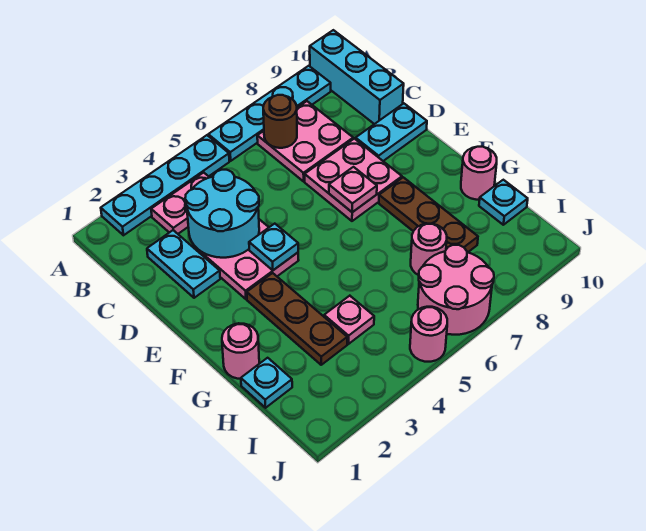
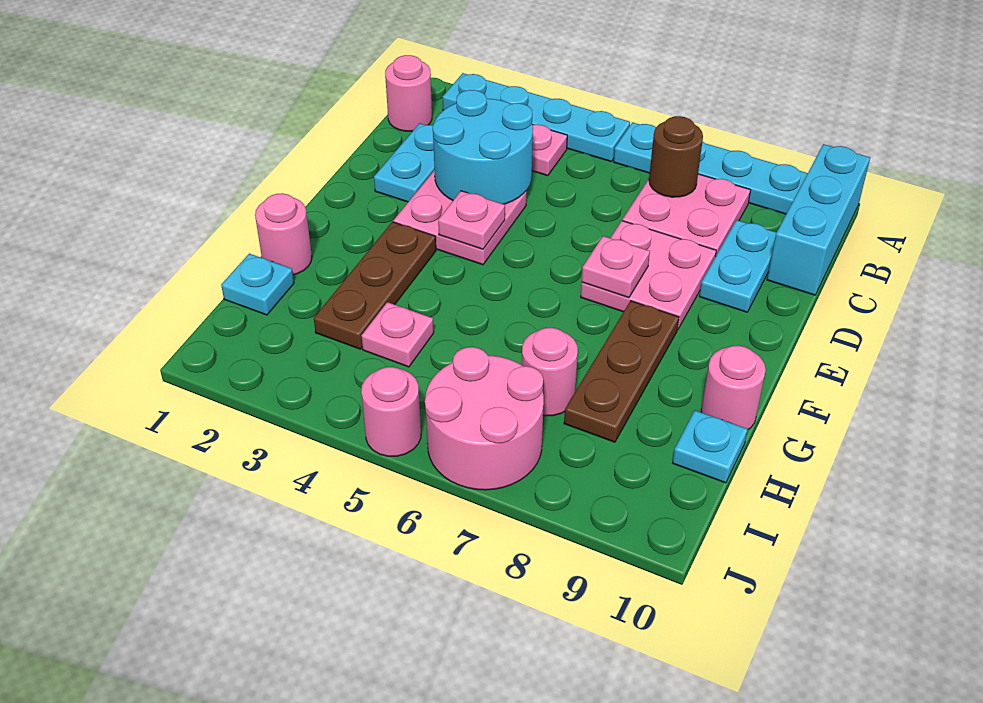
none -> pink 1x1 round brick [385,55,432,131]
cyan 1x2 plate [356,103,427,161] -> cyan 1x2 plate turned to [699,220,777,312]
cyan 1x1 plate [249,224,298,270] -> pink 1x1 plate [438,191,505,249]

